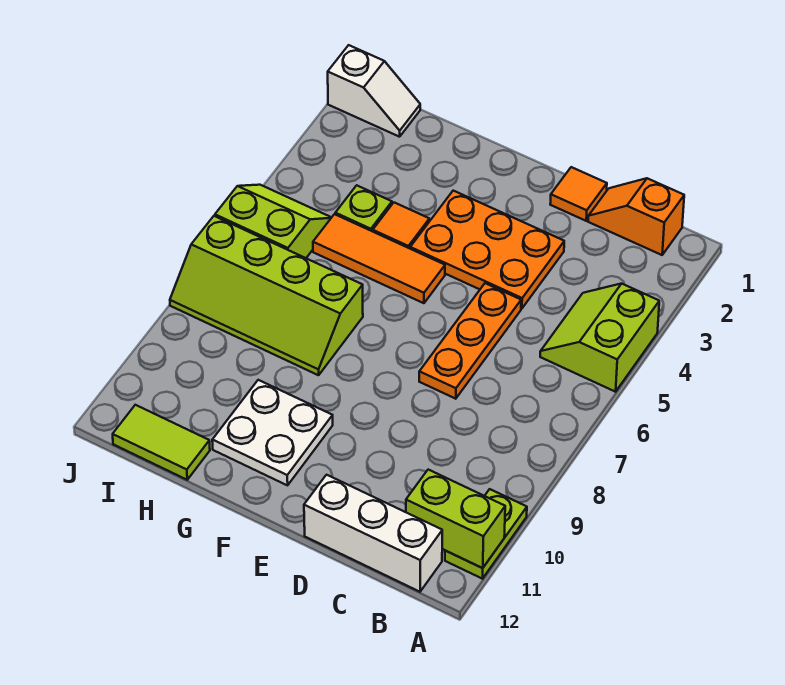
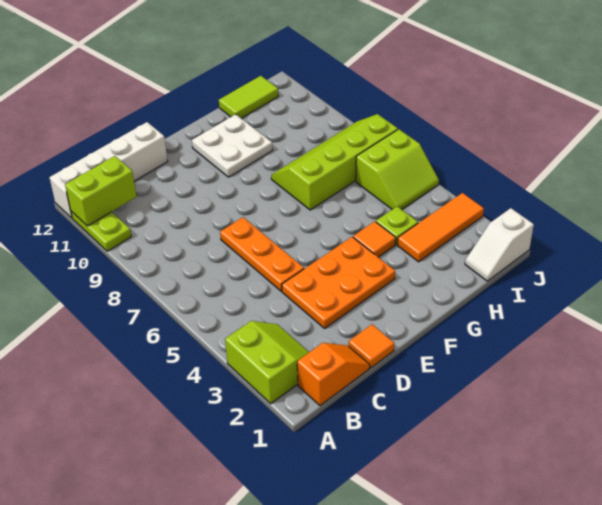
lime 2x2 slope [540,284,659,392] -> lime 2x2 slope moved to [225,321,309,404]
white 1x3 brick [304,475,442,592] -> white 1x4 brick [49,122,168,218]
orange 1x3 tile [313,214,445,303] -> orange 1x3 tile moved to [397,193,484,262]

